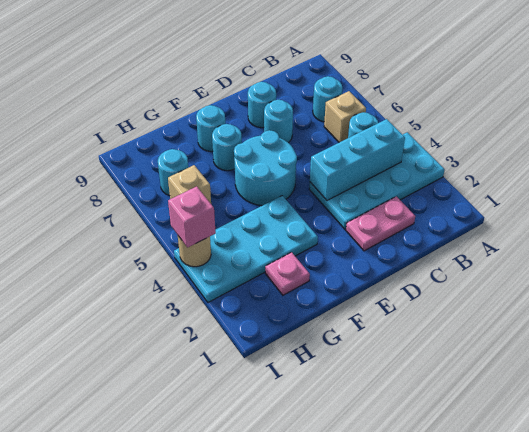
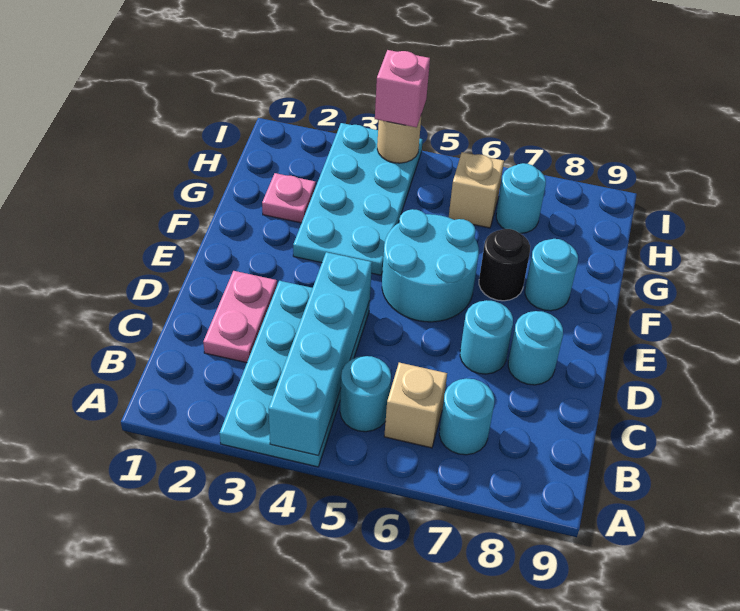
cyan 1x3 brick [310,119,405,200] -> cyan 1x4 brick [269,252,372,456]
cyan 1x1 round brick [212,124,242,171] -> black 1x1 round brick [479,229,530,301]

